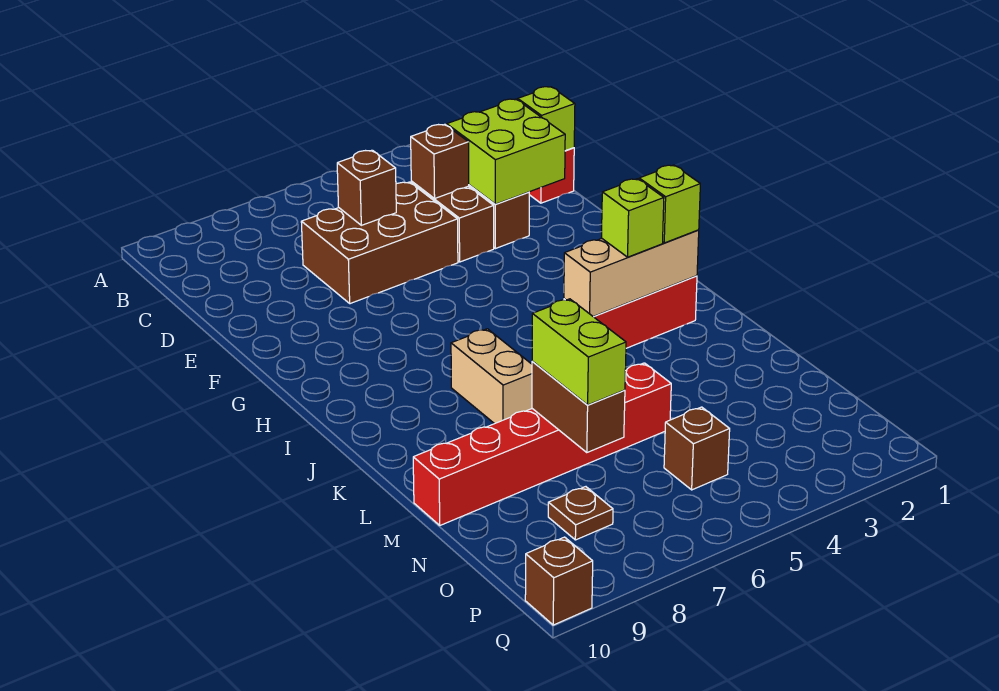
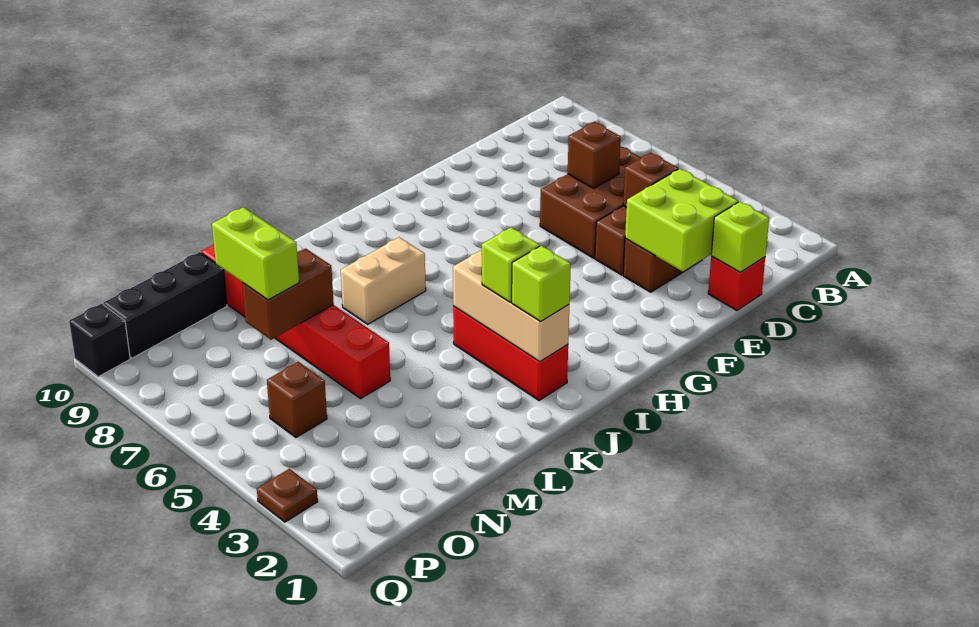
brown 2x3 brick [301,182,458,304] -> brown 2x3 brick turned to [540,146,641,258]
lime 1x2 brick [532,299,626,405] -> lime 1x2 brick turned to [212,207,299,300]
none -> black 1x3 brick [103,252,227,358]
brown 1x1 plate [548,487,613,540] -> brown 1x1 plate moved to [257,469,318,522]
brown 1x1 brick [525,537,593,625] -> black 1x1 brick [69,304,130,377]

